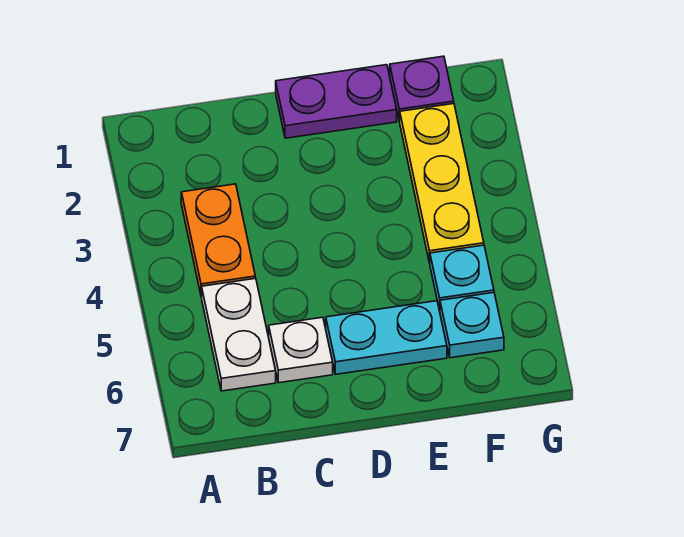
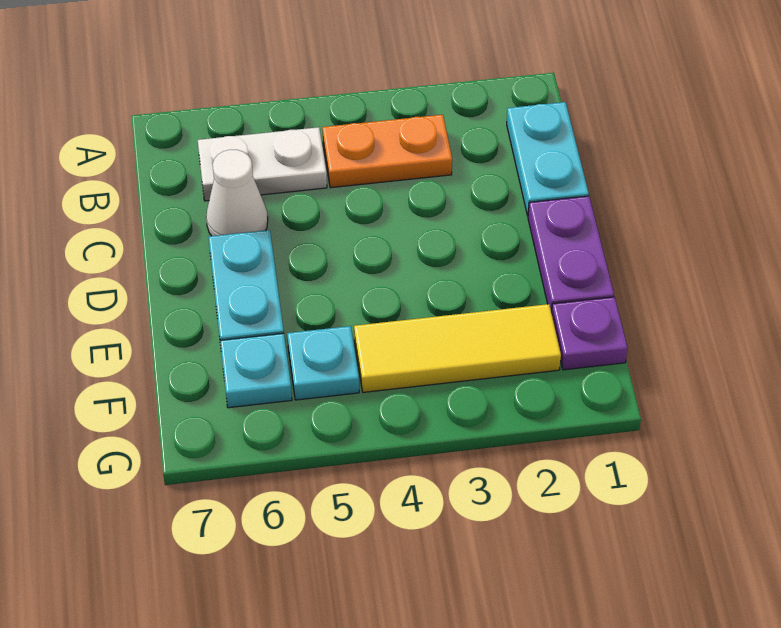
none -> cyan 1x2 plate [507,102,589,216]
white 1x1 plate [269,317,333,383] -> white 1x1 cone [206,150,268,236]
yellow 1x3 plate [400,104,484,263] -> yellow 1x3 tile [354,304,561,392]

